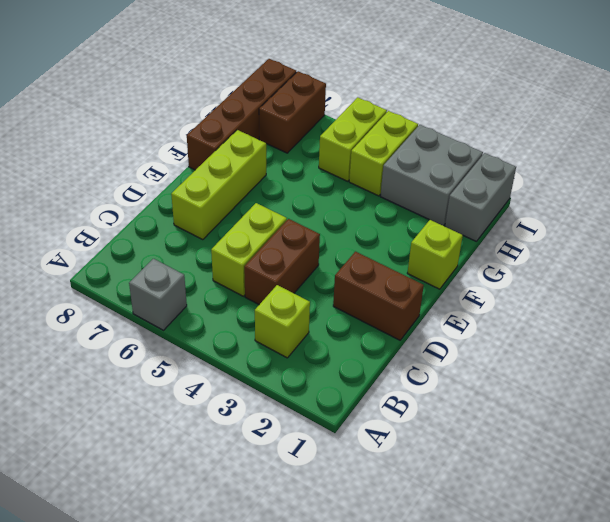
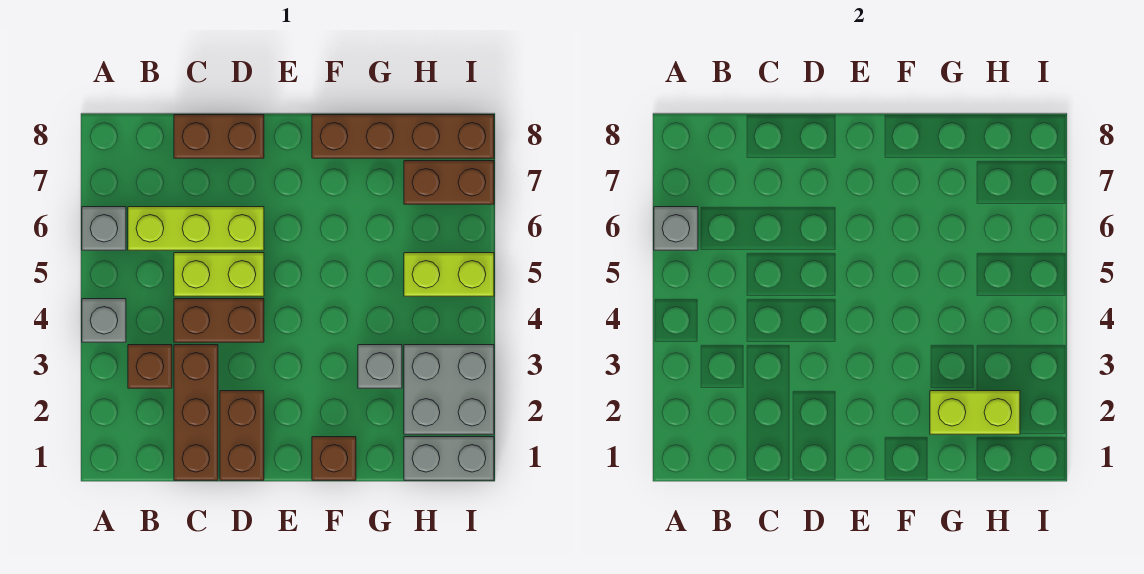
none -> grey 1x1 brick [82,299,126,342]
none -> grey 1x1 brick [654,207,698,250]
lime 1x1 brick [255,285,310,358] -> brown 1x1 brick [128,345,172,388]
none -> brown 1x3 brick [174,345,218,480]
none -> brown 1x2 brick [174,115,264,158]
lime 1x3 brick [171,130,266,240] -> lime 1x3 brick moved to [128,207,264,250]
lime 1x1 brick [407,220,463,289] -> brown 1x1 brick [312,437,356,480]
none -> grey 1x1 brick [358,345,402,388]
lime 1x2 brick [349,111,418,196] -> lime 1x2 brick moved to [930,391,1020,434]

